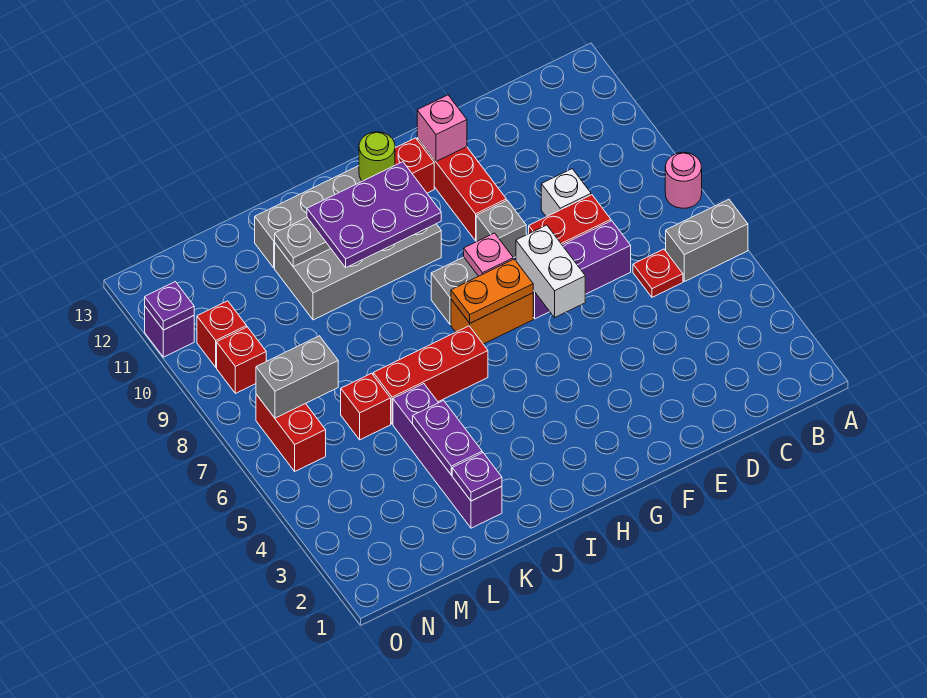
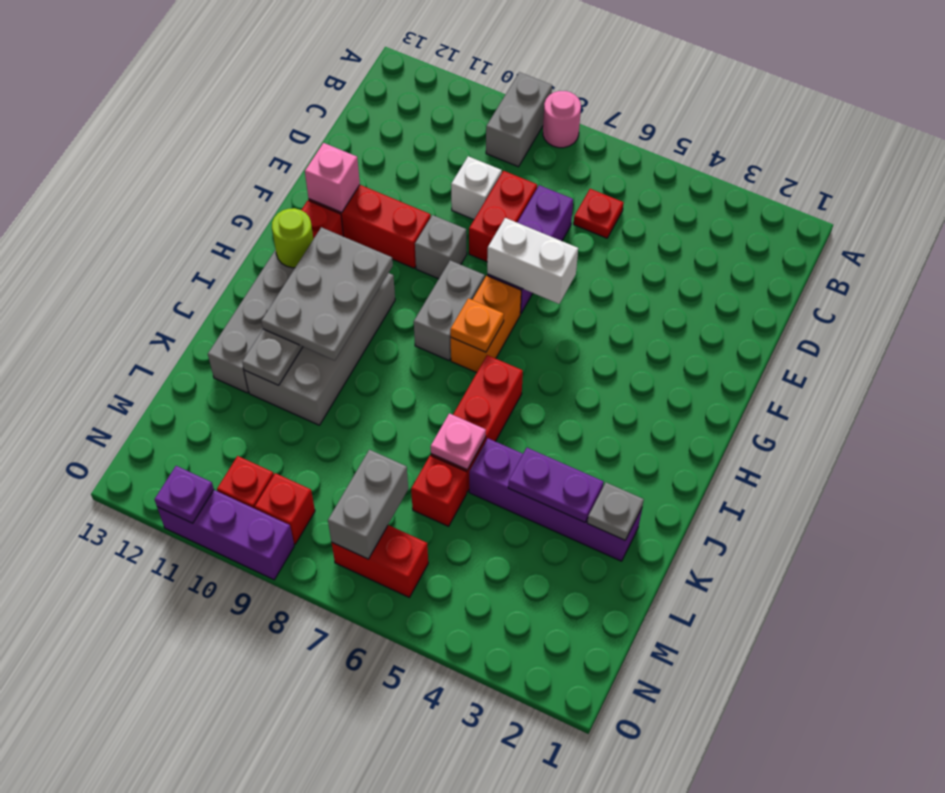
grey 1x2 brick [666,199,748,282] -> grey 1x2 brick moved to [486,72,552,167]
orange 1x2 plate [451,259,534,323] -> orange 1x1 plate [450,298,504,352]
pink 1x1 plate [464,233,513,276] -> pink 1x1 plate moved to [431,413,486,470]
purple 2x3 plate [307,162,441,267] -> grey 2x3 plate [261,227,393,360]
purple 1x1 plate [452,453,502,501] -> grey 1x1 plate [587,483,644,540]
purple 1x1 brick [145,307,194,357] -> purple 1x3 brick [157,490,294,580]

